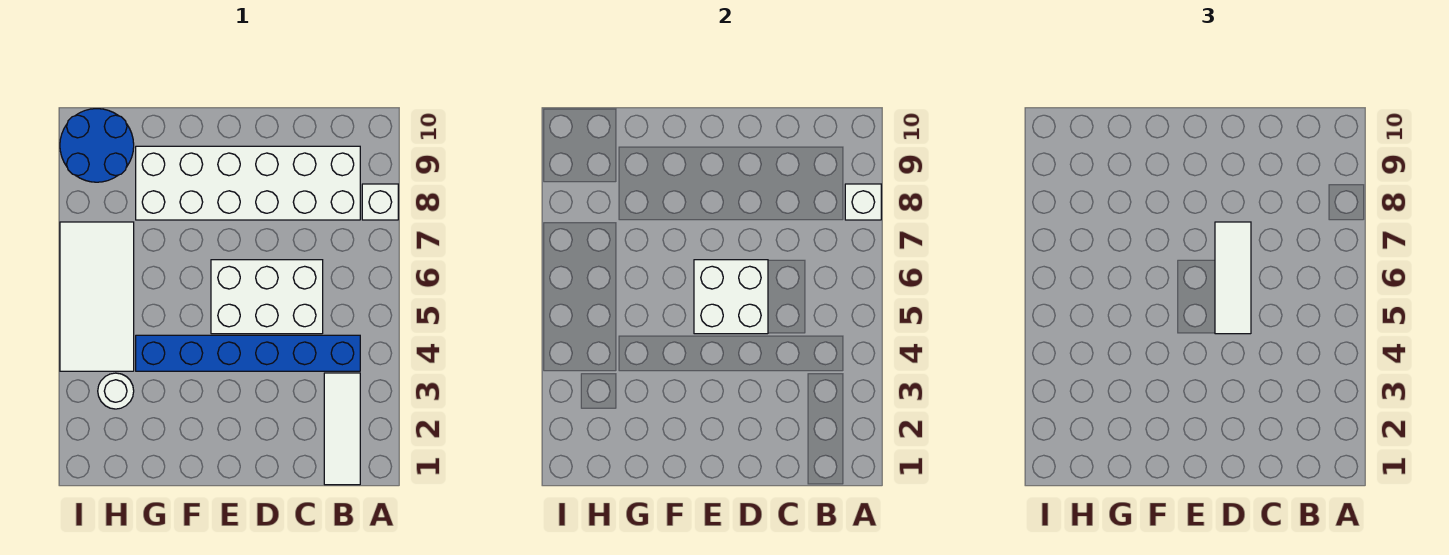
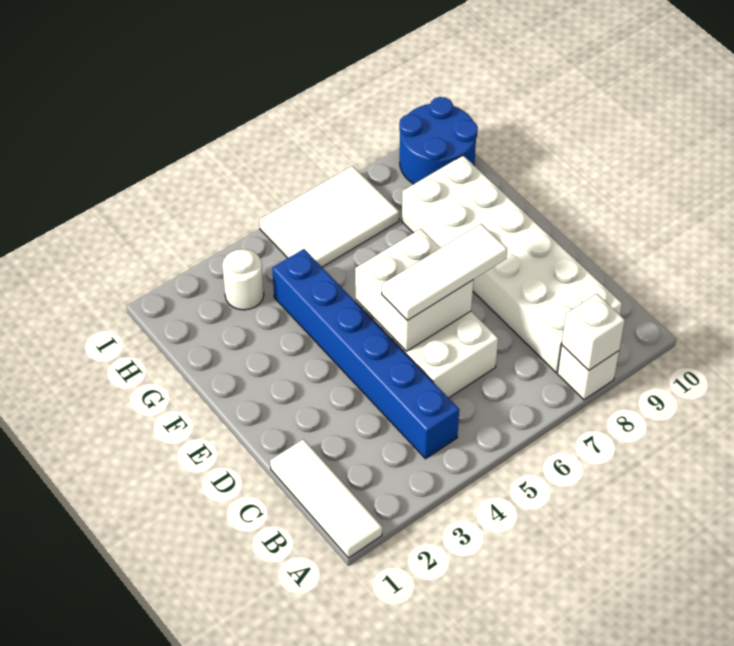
white 1x3 tile [324,373,360,485] -> white 1x3 tile turned to [270,439,382,558]
white 2x4 tile [60,222,134,371] -> white 2x3 tile [259,166,399,267]

